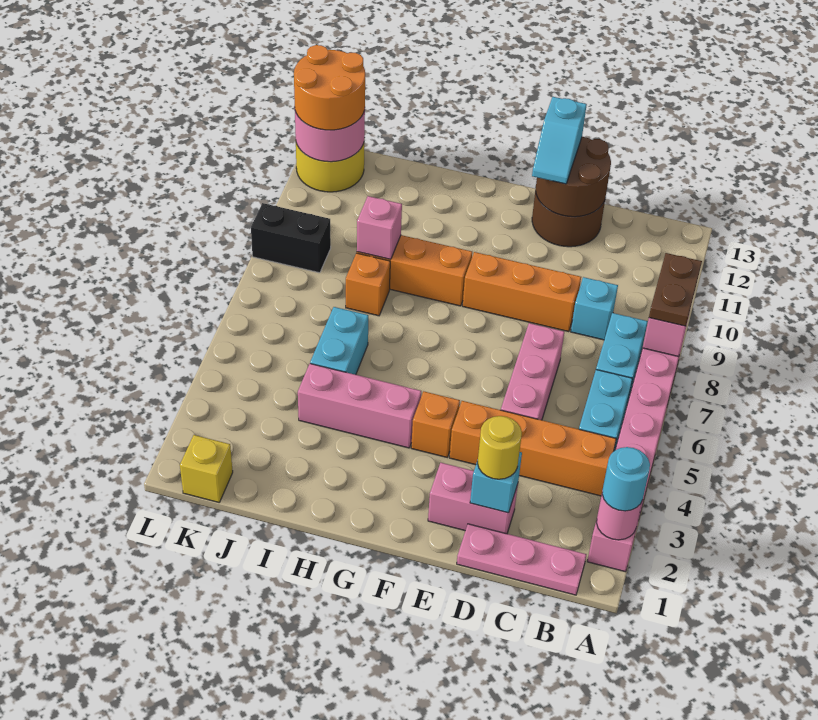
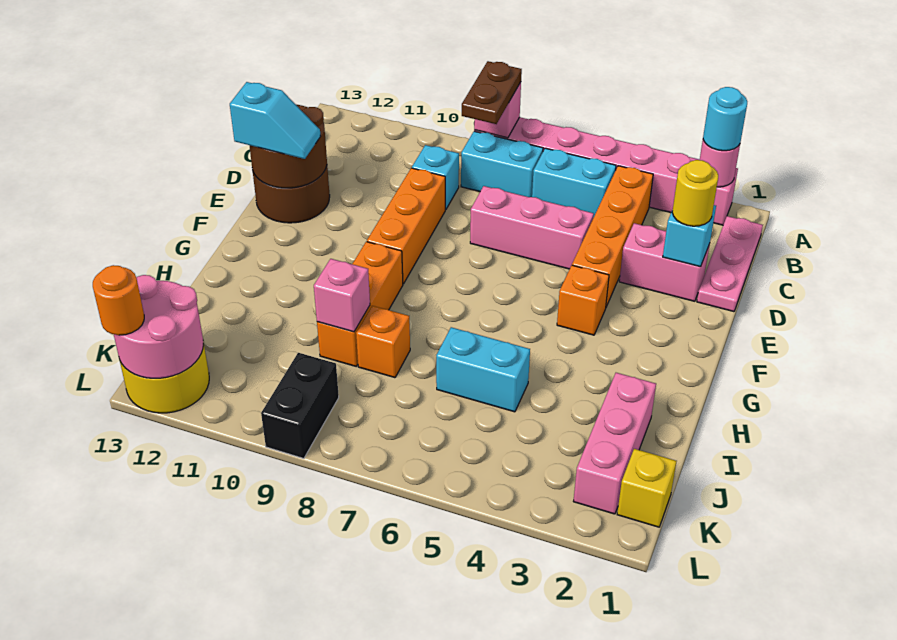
brown 1x2 plate [649,253,702,326] -> brown 1x2 plate turned to [462,61,522,124]
pink 1x2 brick [428,463,518,534] -> pink 1x2 brick turned to [619,223,710,301]
pink 1x3 brick [298,364,421,448] -> pink 1x3 brick moved to [573,373,656,514]
orange 2x2 round brick [294,45,365,130] -> orange 1x1 round brick [93,265,144,335]

